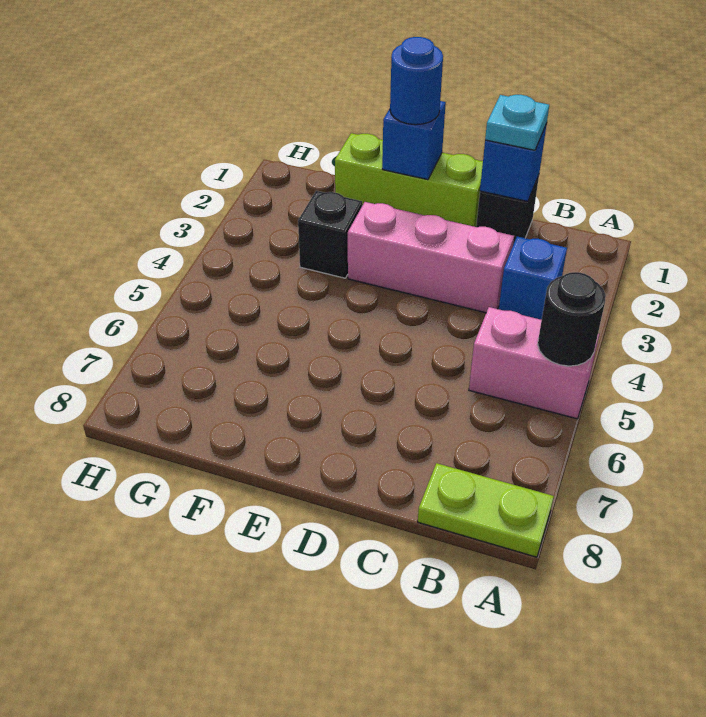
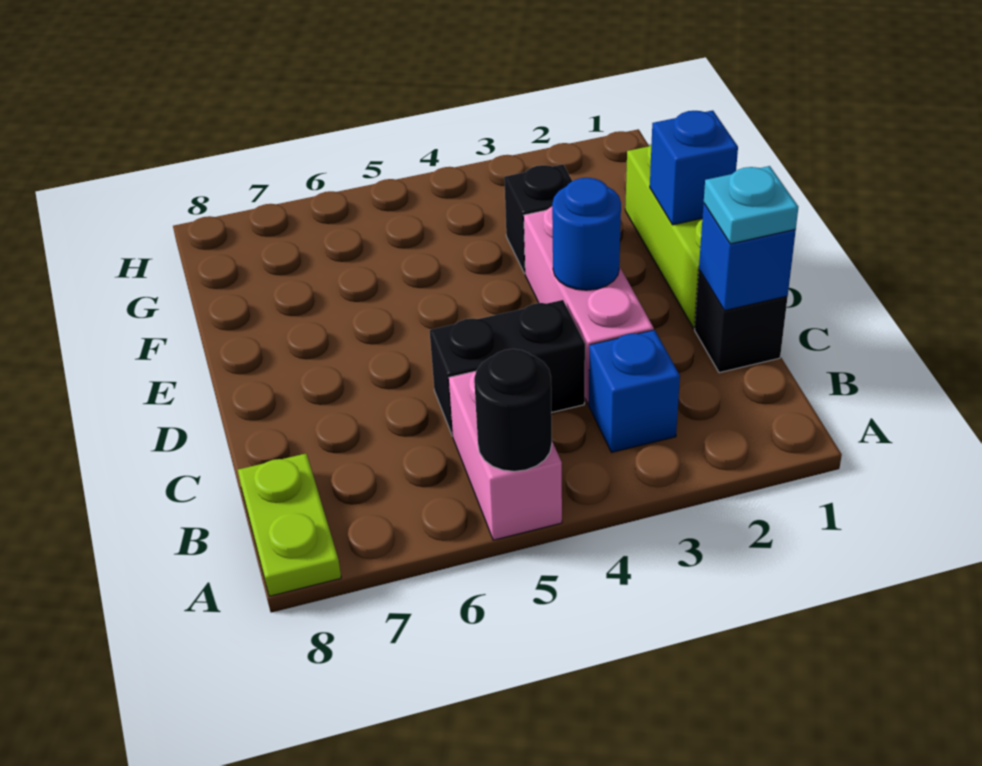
none -> black 1x2 brick [430,300,585,436]
blue 1x1 round brick [390,37,443,125] -> blue 1x1 round brick moved to [552,178,621,290]

